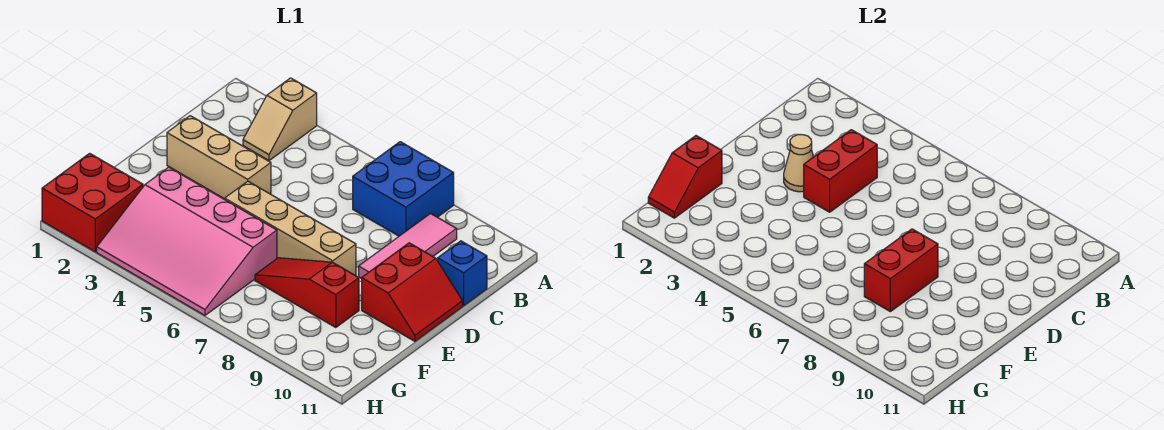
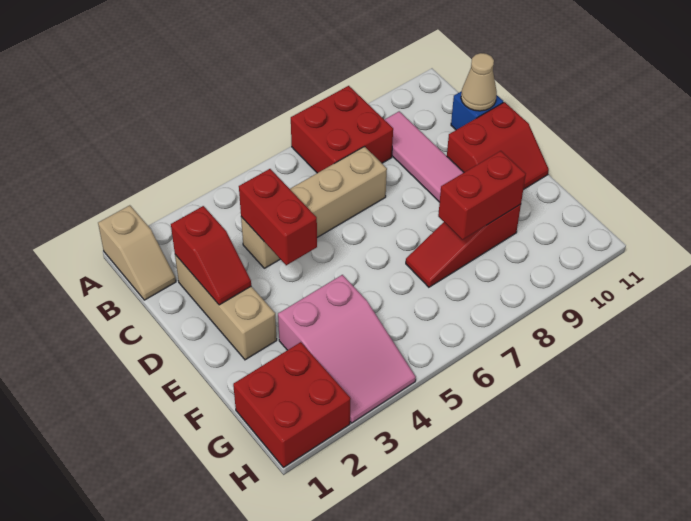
tan 1x2 slope [243,78,317,161] -> tan 1x2 slope moved to [98,205,176,300]
blue 2x2 brick [353,142,454,236] -> red 2x2 brick [291,86,393,173]
tan 1x3 brick [167,116,271,199] -> tan 1x3 brick turned to [175,255,277,360]
tan 1x1 cone [784,135,813,192] -> tan 1x1 cone moved to [461,53,497,111]
red 2x2 slope [362,243,463,341] -> red 2x2 slope turned to [447,102,549,190]
tan 1x4 brick [225,181,356,276] -> tan 1x4 brick moved to [241,147,387,268]
red 1x2 brick [864,229,938,312] -> red 1x2 brick turned to [438,151,526,240]
red 1x2 slope [648,136,722,218] -> red 1x2 slope moved to [171,206,251,305]
pink 3x4 slope [97,167,277,315] -> pink 2x3 slope [278,275,416,423]

